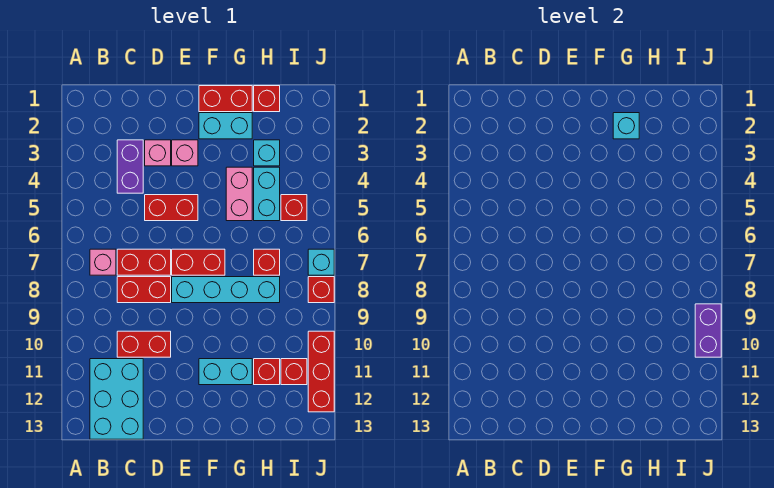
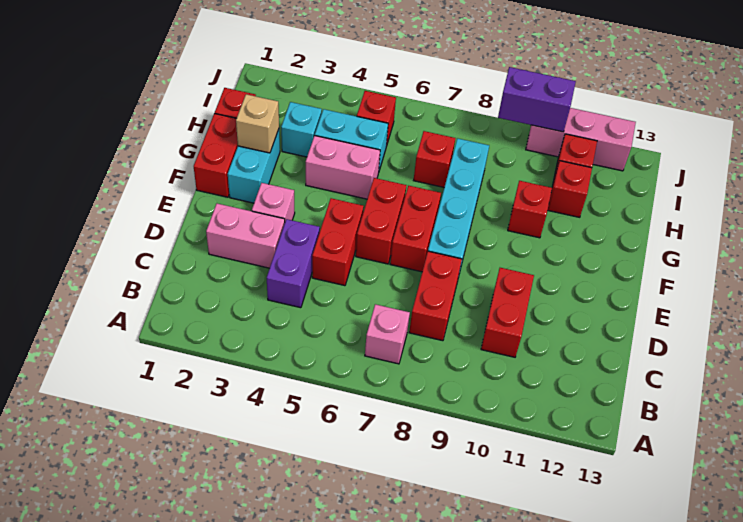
cyan 2x3 brick [90,359,143,439] -> none
purple 1x2 brick [117,140,143,193] -> purple 1x2 brick turned to [267,219,320,308]
red 1x2 brick [117,249,171,275] -> red 1x2 brick moved to [356,178,406,264]
pink 1x1 brick [145,140,171,166] -> pink 1x2 brick [206,203,285,268]
cyan 1x2 brick [199,359,252,385] -> none
cyan 1x1 brick [613,113,639,139] -> tan 1x1 brick [236,94,279,153]
cyan 1x1 brick [308,249,334,275] -> none
red 1x1 brick [308,277,334,303] -> red 1x1 brick moved to [508,181,552,238]
red 1x3 brick [308,331,334,412] -> pink 1x3 brick [526,108,636,171]

